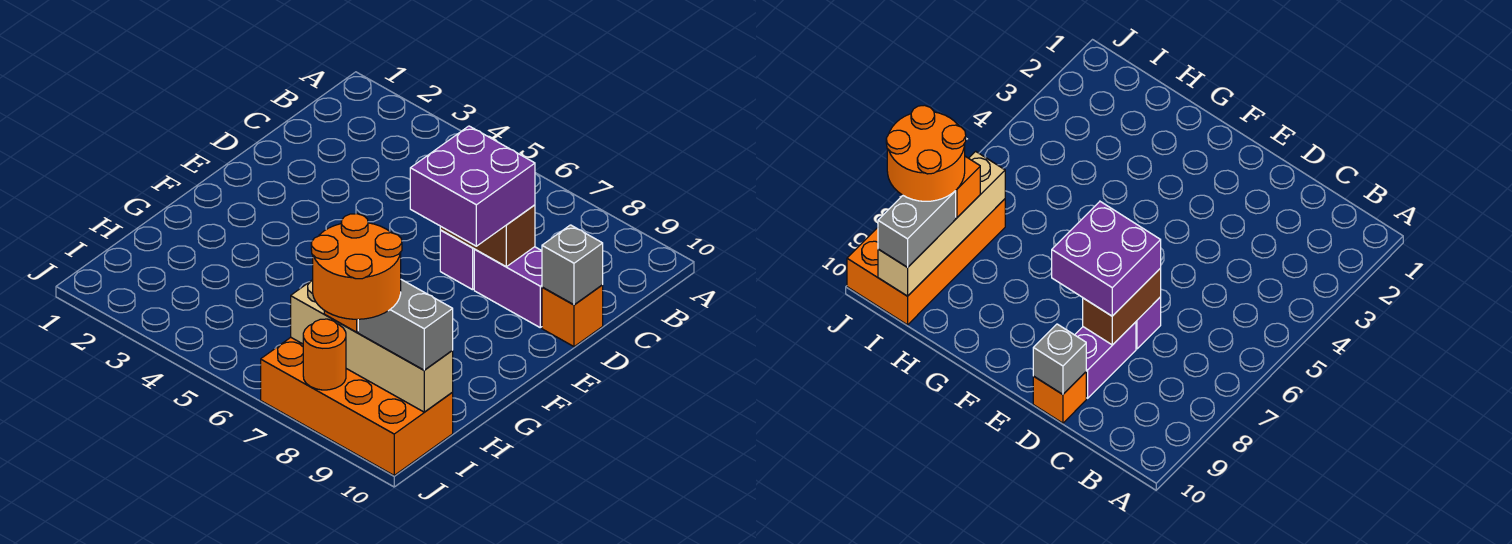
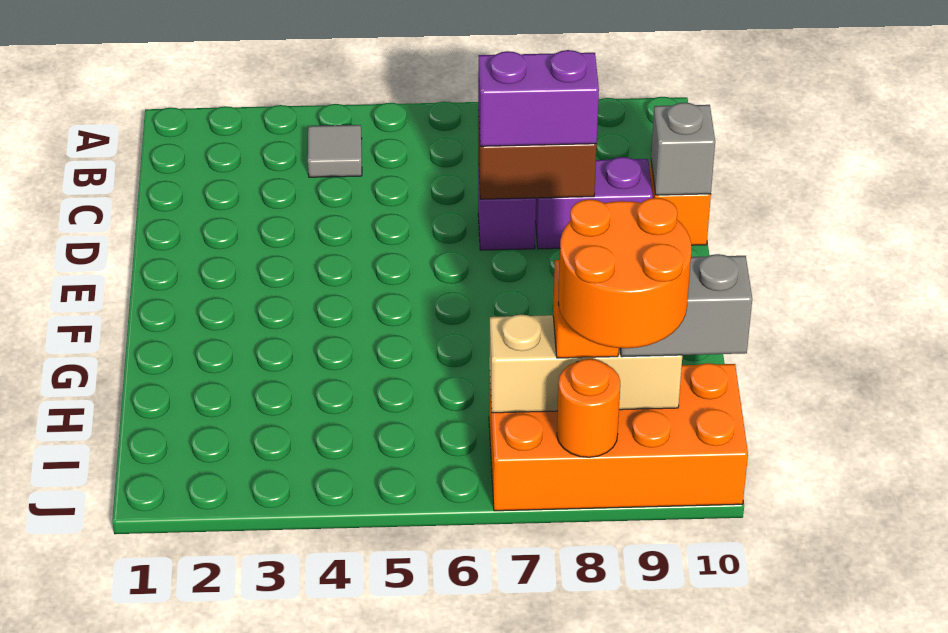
none -> grey 1x1 tile [308,125,362,177]
purple 2x2 brick [410,126,535,246] -> purple 1x2 brick [478,50,599,146]
tan 1x4 brick [291,280,453,412] -> tan 1x3 brick [489,314,682,413]

